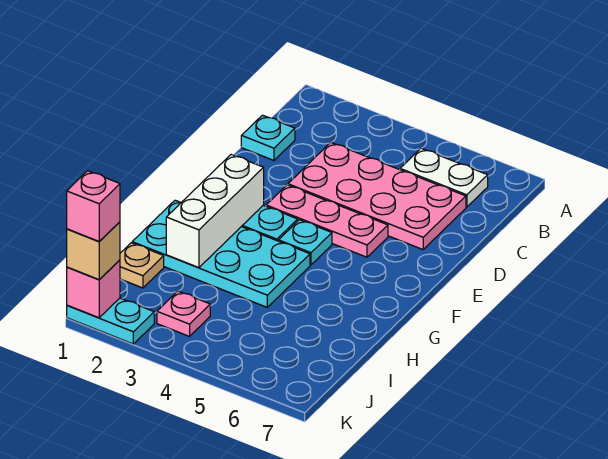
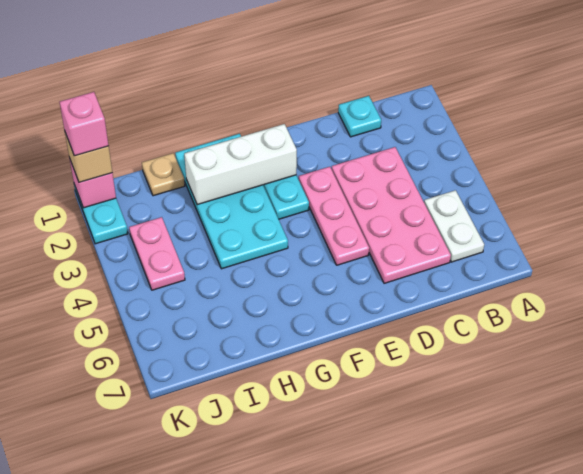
cyan 1x1 plate [279,220,332,265] -> none
pink 1x1 plate [157,291,210,336] -> pink 1x2 plate [129,217,185,290]

